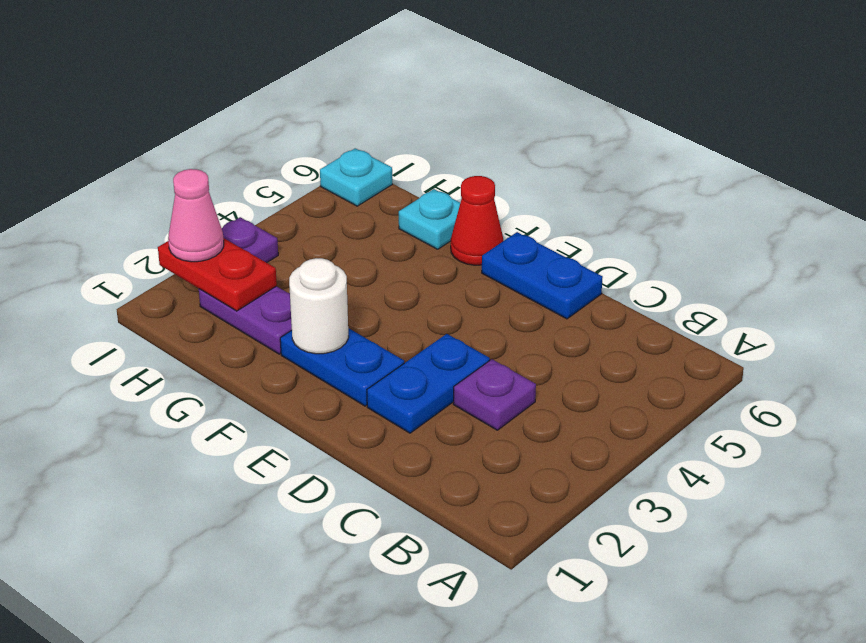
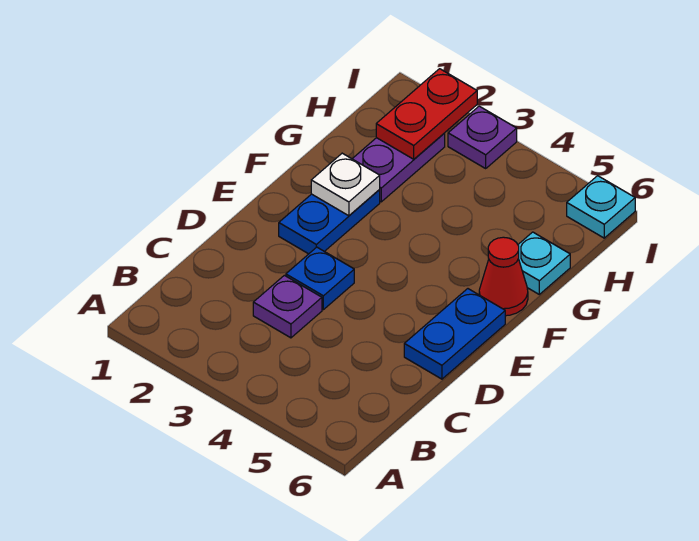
blue 1x2 plate [367,334,490,433] -> blue 1x1 plate [286,247,354,310]
white 1x1 round brick [289,258,349,354] -> white 1x1 plate [311,153,380,216]
pink 1x1 cone [168,169,224,262] -> none

